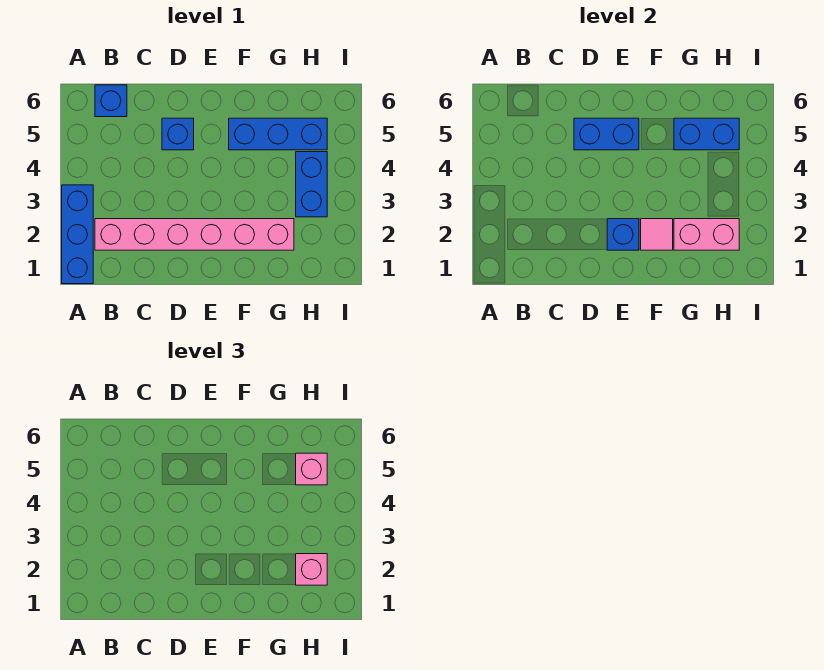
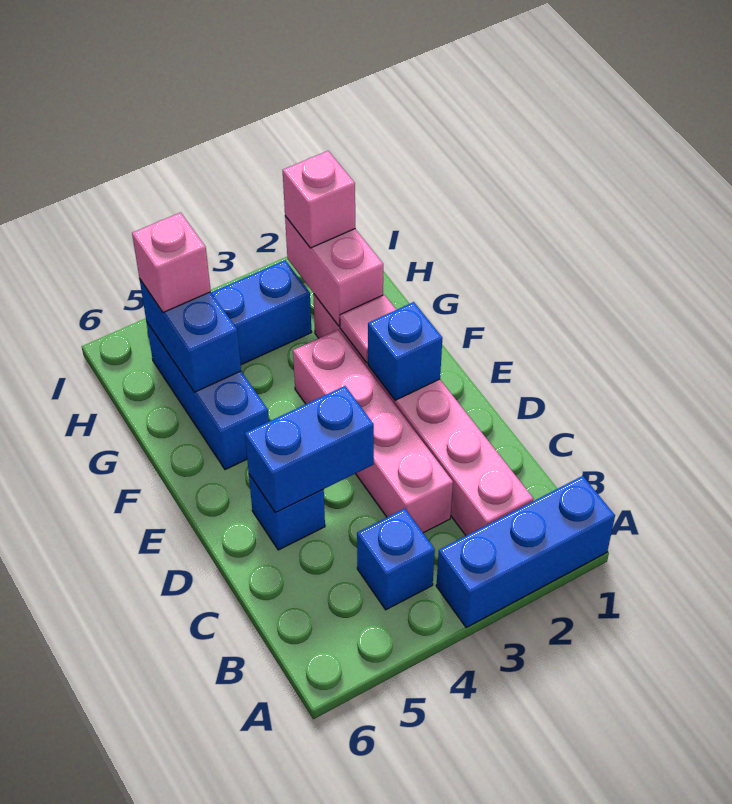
blue 1x1 brick [95,85,127,117] -> blue 1x1 brick moved to [357,509,435,610]
none -> pink 1x4 brick [293,330,453,533]
blue 1x2 brick [574,118,639,150] -> blue 1x2 brick turned to [245,386,374,512]

